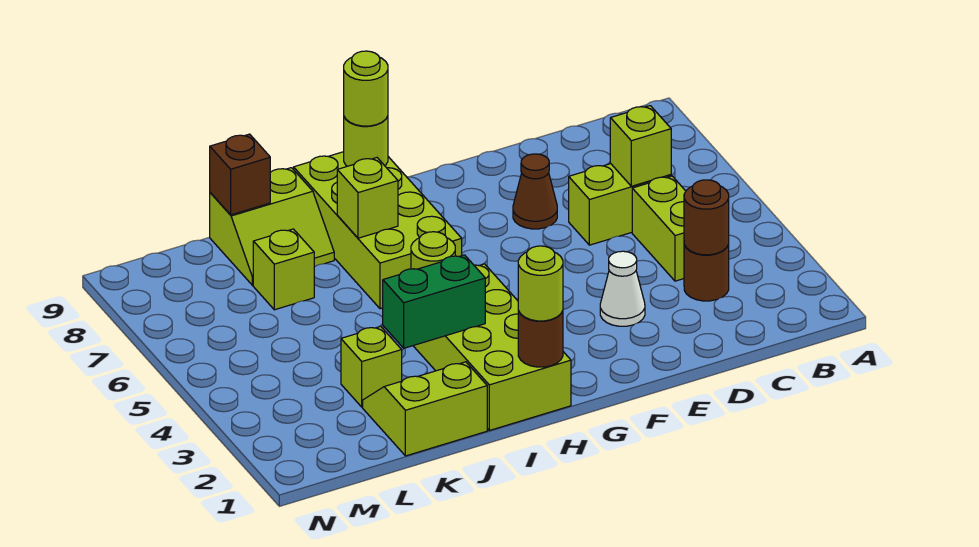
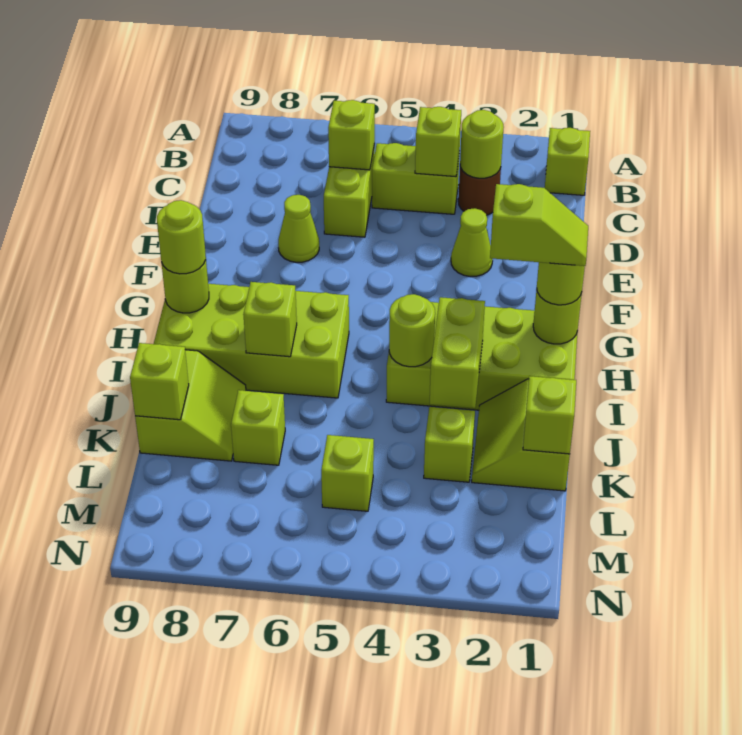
none -> lime 1x1 brick [545,128,590,195]
brown 1x1 round brick [684,180,729,255] -> lime 1x1 round brick [460,110,504,178]
none -> lime 1x1 brick [415,107,461,177]
white 1x1 cone [600,251,645,326] -> lime 1x1 cone [451,208,493,277]
brown 1x1 cone [513,154,557,229] -> lime 1x1 cone [278,195,319,262]
brown 1x1 round brick [518,311,563,367] -> lime 1x1 round brick [533,289,582,344]
none -> lime 1x2 slope [490,184,588,266]
green 1x2 brick [383,255,485,348] -> lime 1x2 brick [430,297,485,408]
none -> lime 1x1 brick [523,376,576,454]
brown 1x1 brick [210,134,270,215] -> lime 1x1 brick [130,343,189,420]
none -> lime 1x1 brick [321,435,374,511]

